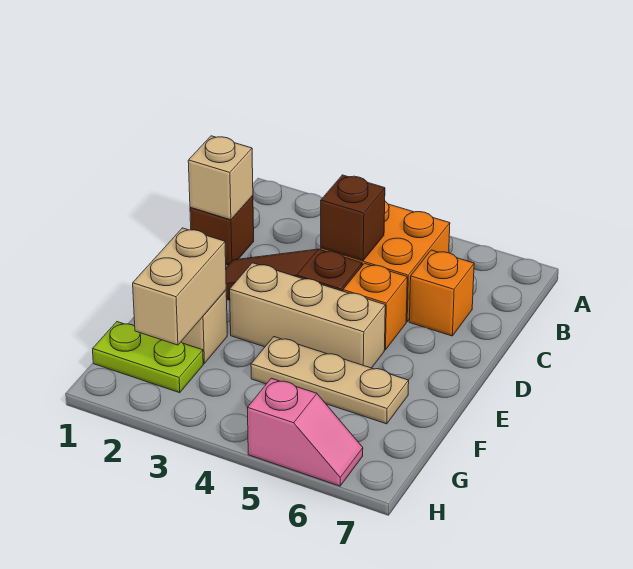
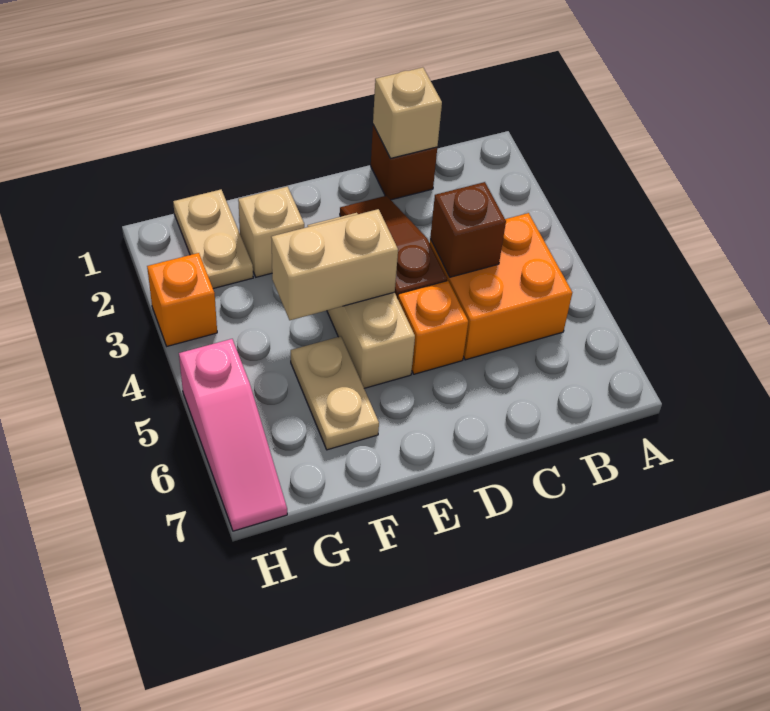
orange 1x1 brick [409,250,474,336] -> orange 1x1 brick moved to [147,253,217,346]
tan 1x2 brick [133,228,226,345] -> tan 1x2 brick moved to [271,209,398,320]
tan 1x3 plate [251,337,409,424] -> tan 1x2 plate [291,336,379,450]
lime 1x2 plate [93,322,203,393] -> tan 1x2 plate [173,190,253,289]
pink 1x2 slope [247,378,363,486] -> pink 1x3 slope [179,339,287,531]

